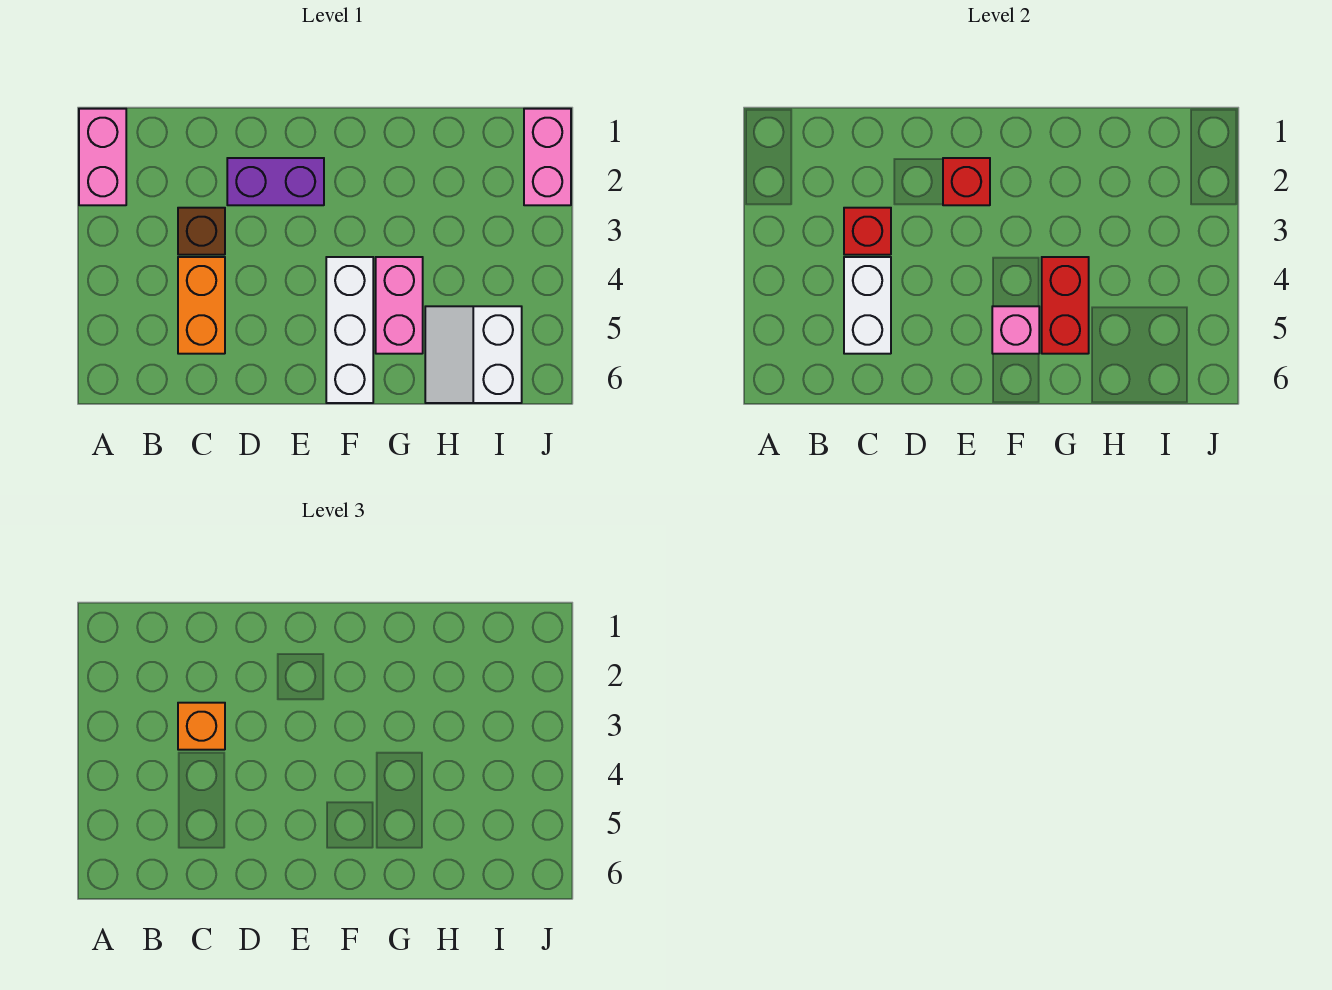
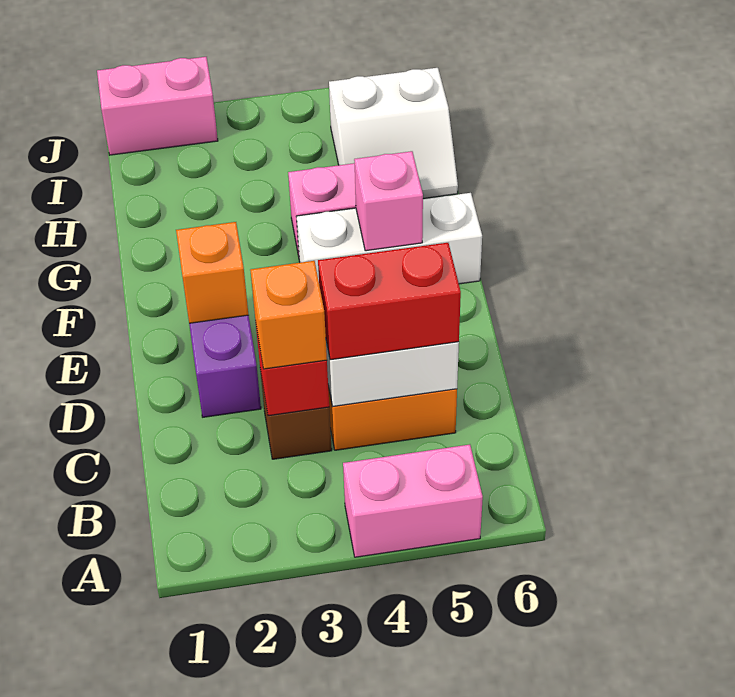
pink 1x2 brick [79,109,126,205] -> pink 1x2 brick moved to [343,445,483,557]
red 1x1 brick [943,158,990,205] -> orange 1x1 brick [176,222,248,323]
red 1x2 brick [1042,257,1089,354] -> red 1x2 brick moved to [318,243,461,360]

